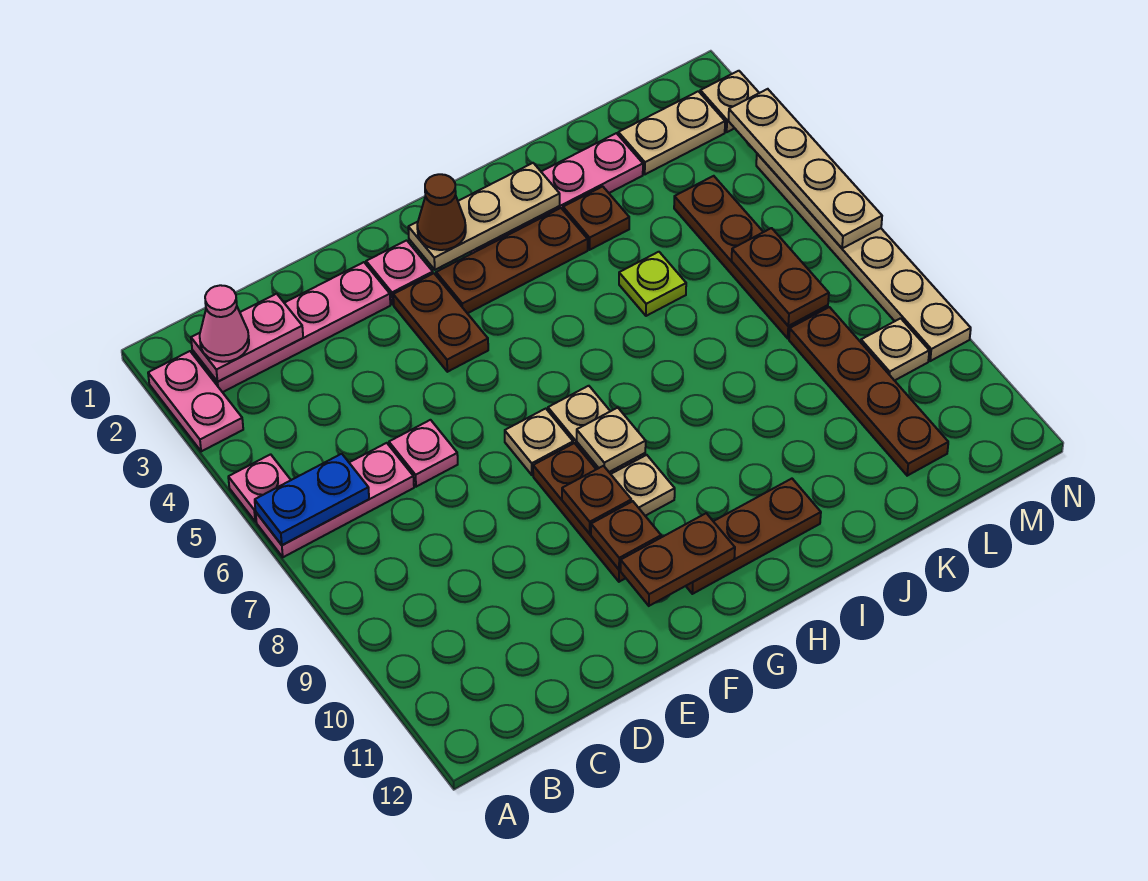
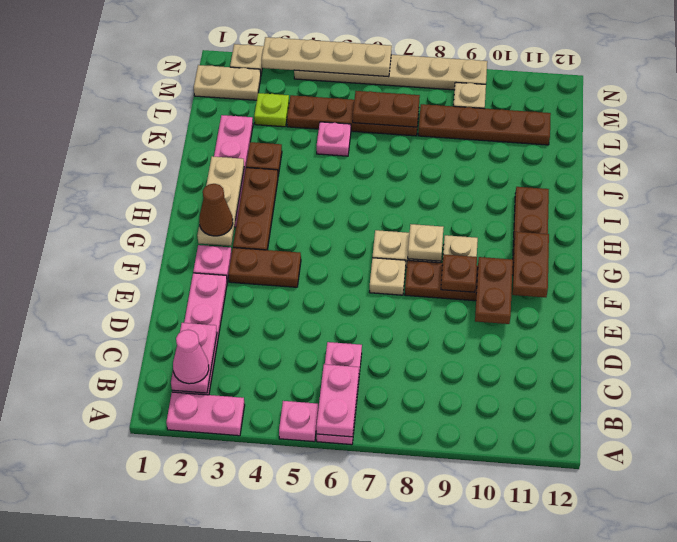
blue 1x2 plate [255,454,369,545] -> pink 1x2 plate [316,364,359,437]
pink 1x1 plate [389,420,458,487] -> pink 1x1 plate moved to [317,122,351,156]
brown 1x1 plate [591,501,661,570] -> brown 1x2 plate [475,257,513,324]
lime 1x1 plate [619,252,686,316] -> lime 1x1 plate moved to [254,93,289,127]
tan 1x2 plate [618,91,725,174] -> tan 1x2 plate turned to [194,65,261,100]

